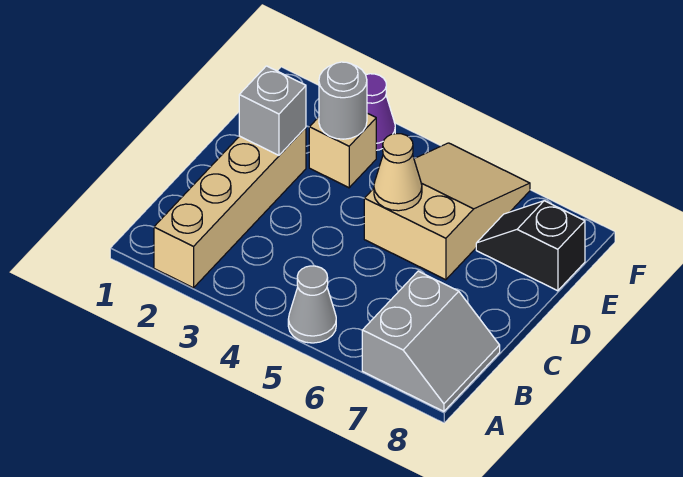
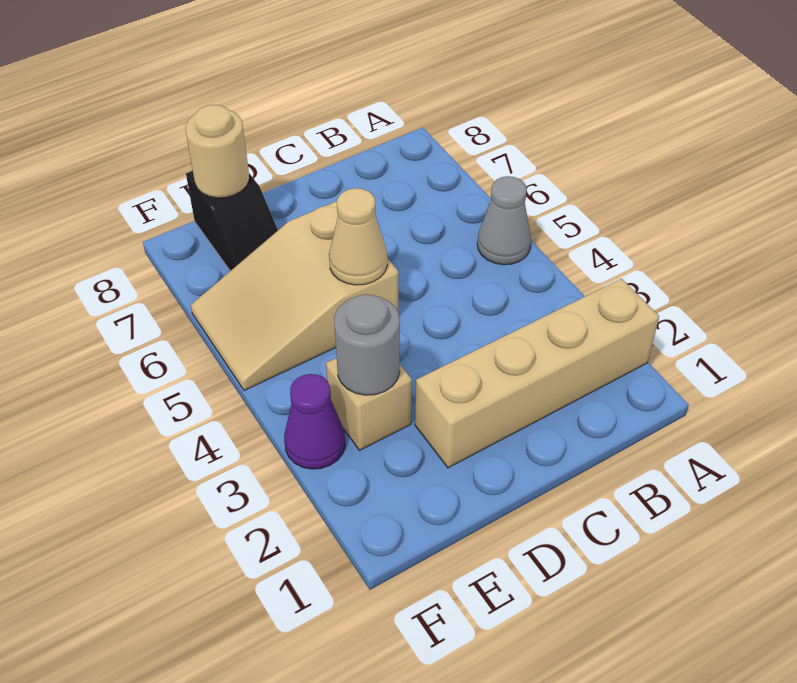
grey 2x2 slope [362,271,500,411] -> none
grey 1x1 brick [239,66,306,155] -> none
none -> tan 1x1 round brick [186,105,249,198]

